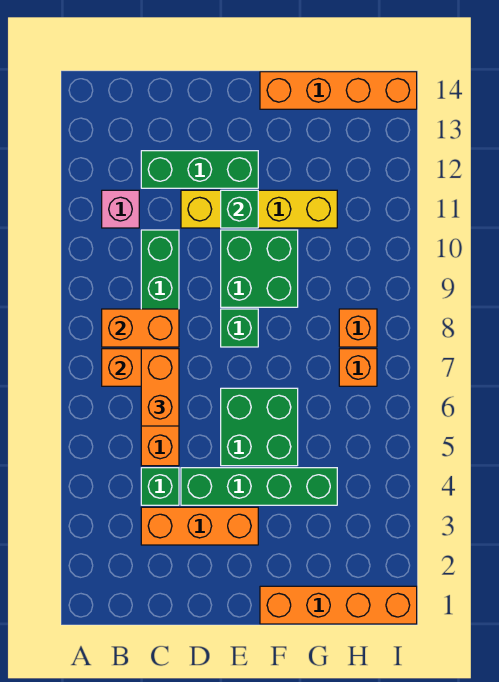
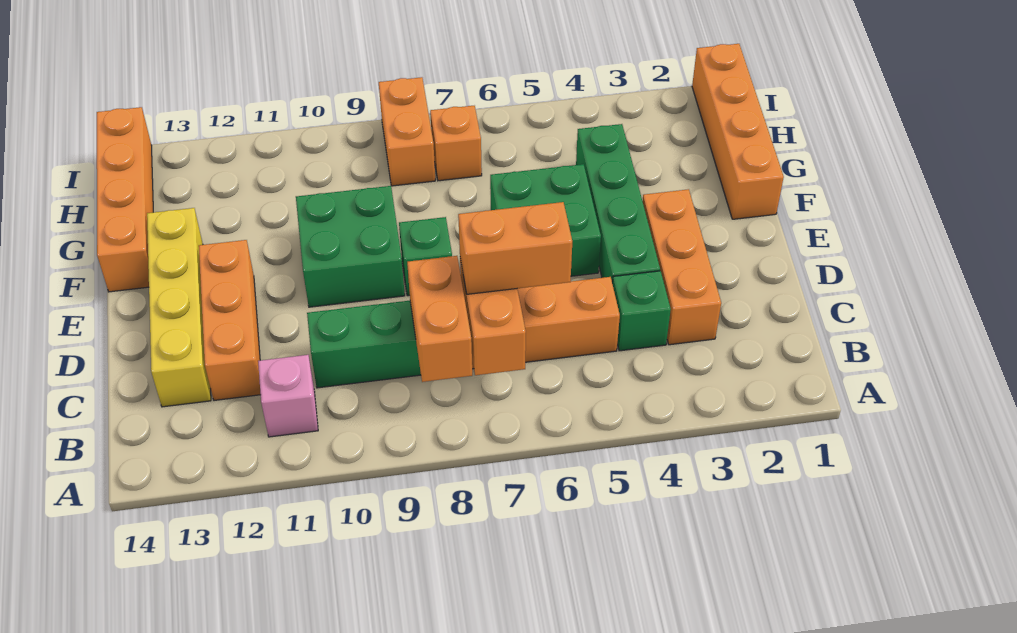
green 1x3 brick [141,151,258,188] -> orange 1x3 brick [199,240,261,400]
yellow 1x4 brick [181,190,337,228] -> yellow 1x4 brick moved to [147,208,211,407]
green 1x1 brick [221,190,258,228] -> none
orange 1x1 brick [339,309,377,347] -> orange 1x2 brick [379,77,435,186]

